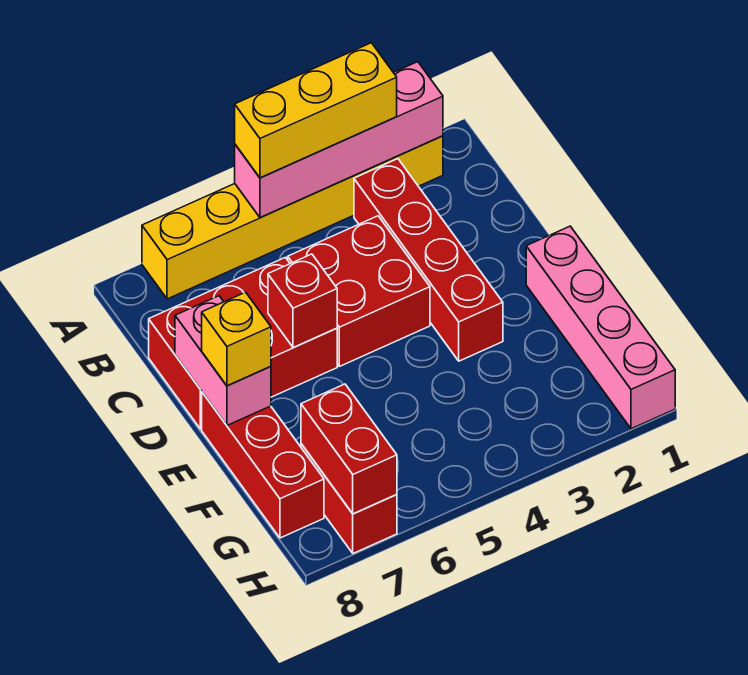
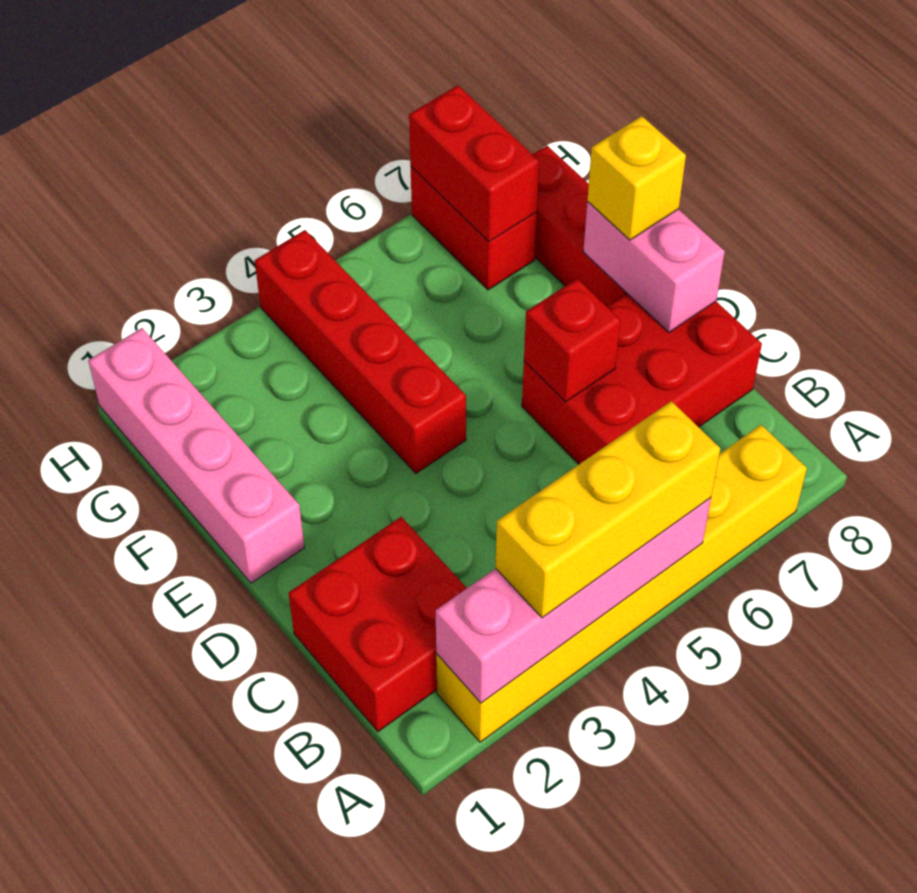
red 1x4 brick [354,159,503,361] -> red 1x4 brick moved to [255,230,466,473]
red 2x2 brick [288,216,430,366] -> red 2x2 brick moved to [288,517,467,732]

